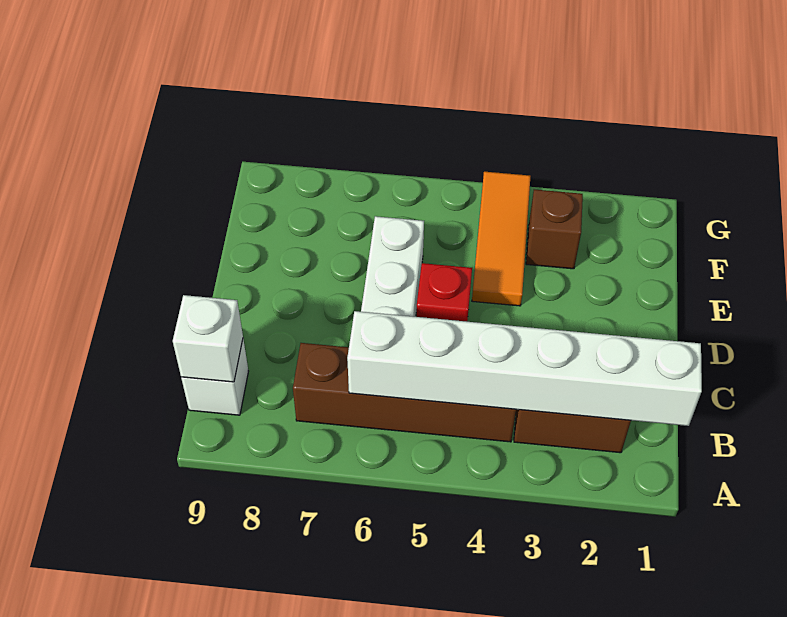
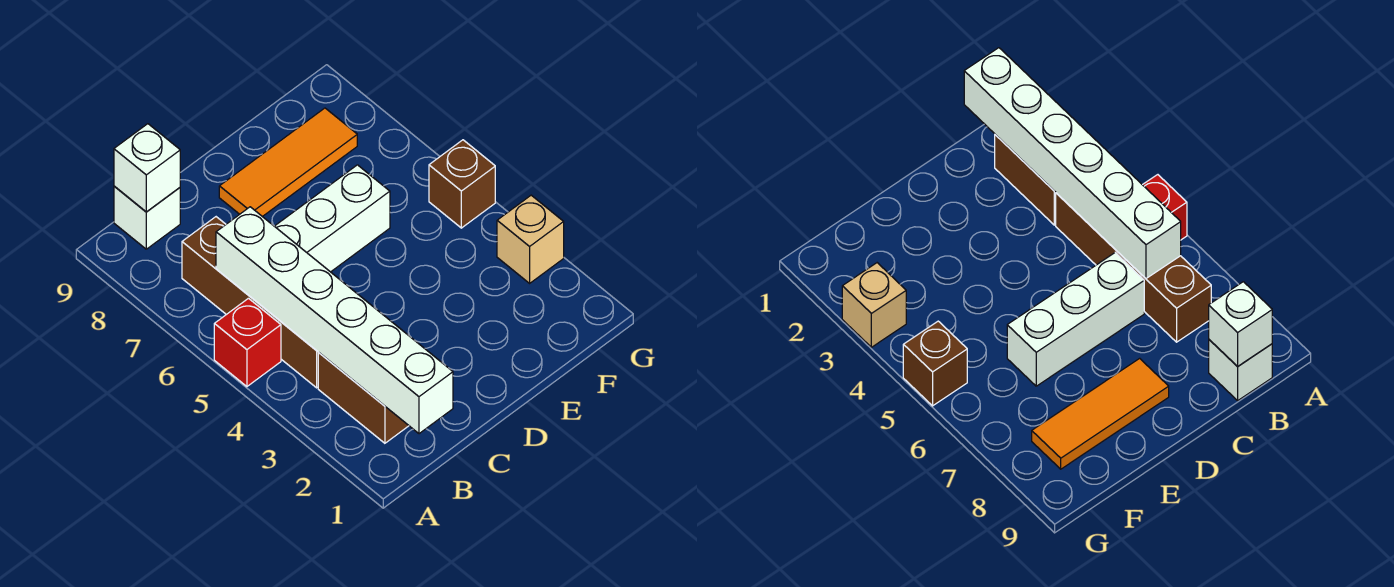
red 1x1 brick [416,263,472,322] -> red 1x1 brick moved to [214,298,281,387]
orange 1x3 tile [472,172,531,306] -> orange 1x3 tile moved to [219,108,357,217]
brown 1x1 brick [526,189,583,269] -> brown 1x1 brick moved to [429,140,495,228]
none -> tan 1x1 brick [497,195,564,283]

